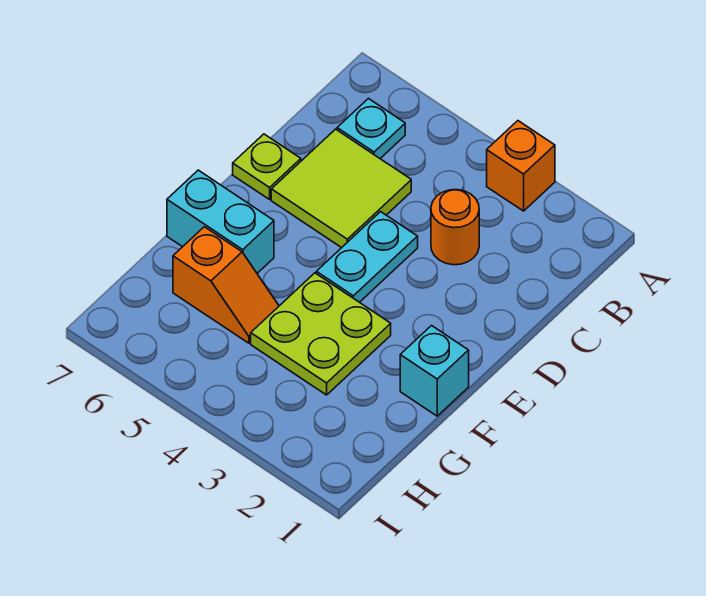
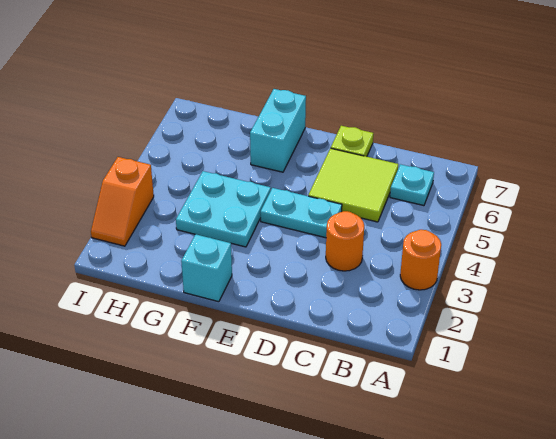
orange 1x1 brick [487,121,555,211] -> orange 1x1 round brick [400,230,441,290]
lime 2x2 plate [251,273,391,395] -> cyan 2x2 plate [176,171,271,247]
orange 1x2 slope [173,227,279,343] -> orange 1x2 slope moved to [91,157,154,246]

